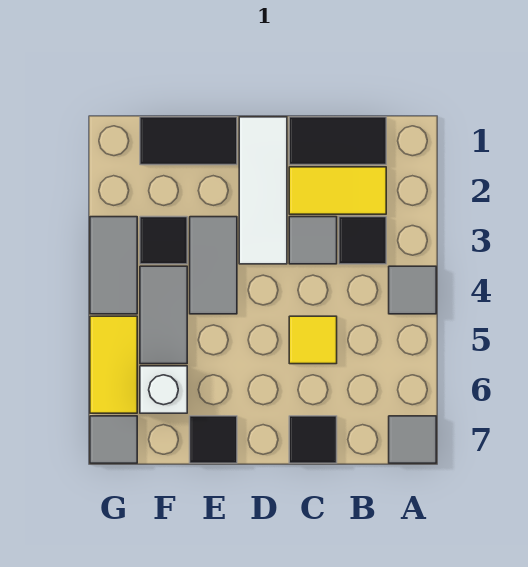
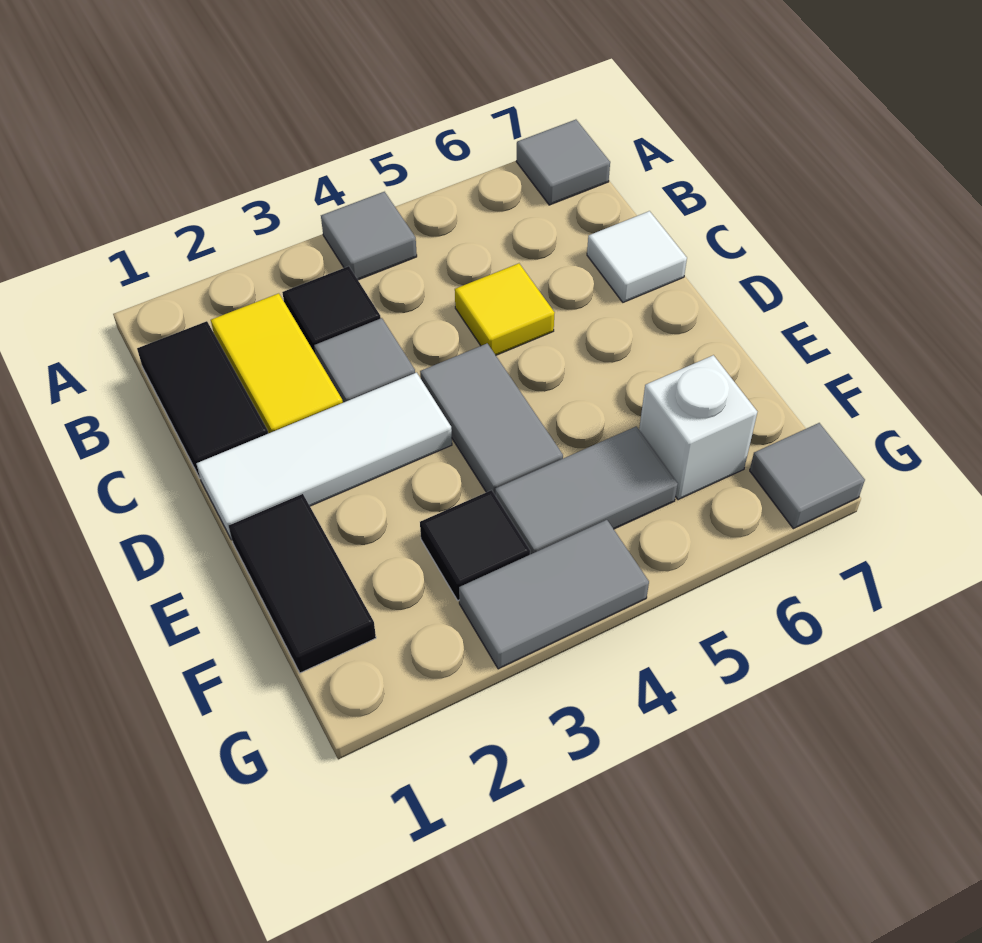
black 1x1 tile [289,416,337,463] -> white 1x1 tile [587,211,687,302]
grey 1x2 tile [190,217,237,314] -> grey 1x2 tile turned to [420,343,563,495]
black 1x1 tile [190,416,237,463] -> none
yellow 1x2 tile [90,316,137,413] -> none

